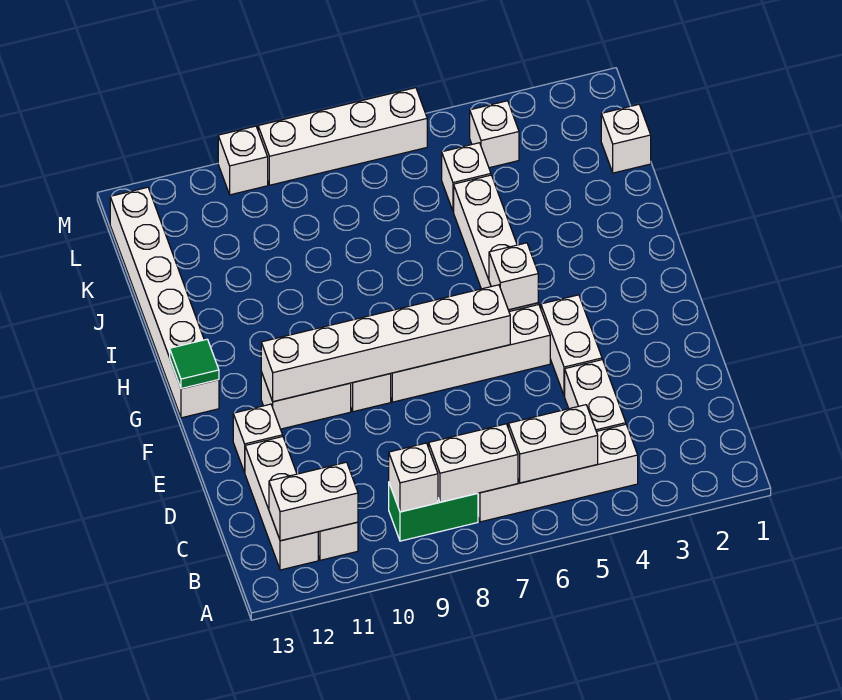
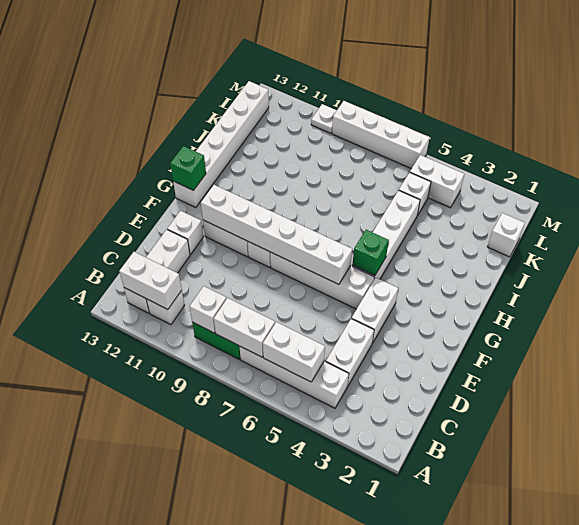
white 1x1 brick [489,243,538,310] -> green 1x1 brick [352,230,389,276]
green 1x1 tile [170,339,219,389] -> green 1x1 brick [170,146,206,191]
white 1x1 brick [470,101,519,168] -> white 1x2 brick [410,155,464,208]
white 1x1 brick [218,126,268,195] -> white 1x1 plate [311,104,337,133]

